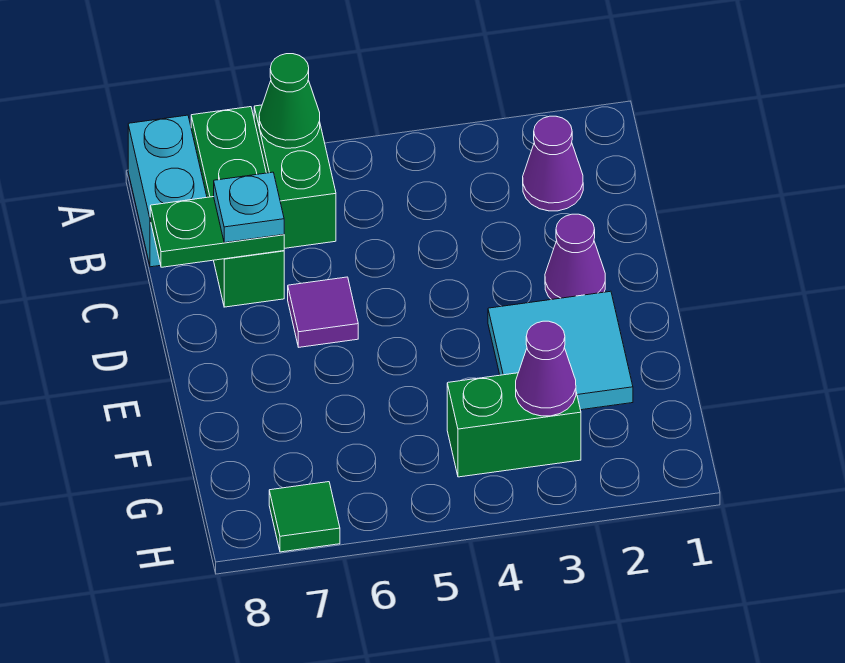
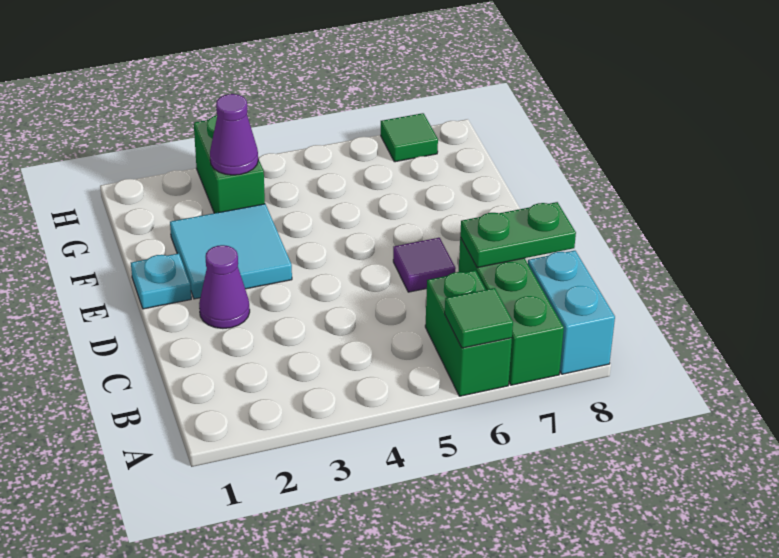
green 1x1 cone [259,54,320,148] -> green 1x1 tile [445,288,513,348]
purple 1x1 cone [523,116,583,211] -> none
cyan 1x1 plate [214,172,284,243] -> cyan 1x1 plate moved to [131,253,191,309]
green 1x2 brick [447,373,581,477] -> green 1x2 brick turned to [194,115,265,213]

